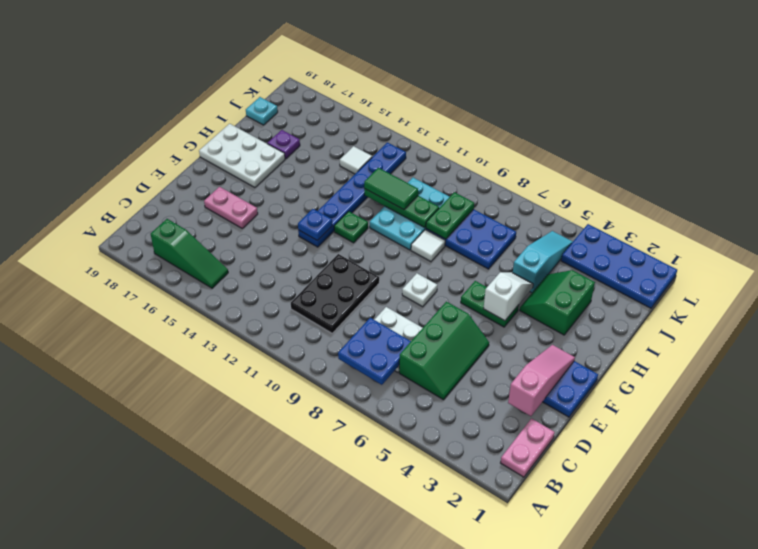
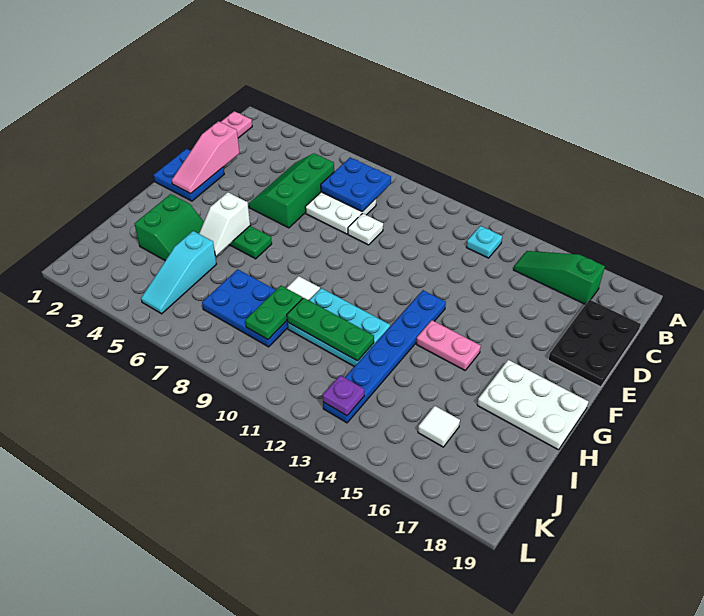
black 2x3 plate [291,254,379,333] -> black 2x3 plate moved to [548,300,641,387]
pink 1x2 plate [204,187,258,228] -> pink 1x2 plate moved to [416,320,481,370]
white 1x1 plate [402,273,437,307] -> white 1x1 plate moved to [348,213,383,245]
blue 1x1 plate [298,209,332,241] -> none
green 1x1 plate [334,211,368,243] -> none
cyan 2x3 plate [370,178,449,250] -> cyan 2x3 plate turned to [287,288,390,367]
green 1x2 tile [364,168,418,210] -> none
purple 1x1 plate [267,130,300,159] -> purple 1x1 plate moved to [323,375,364,416]
white 1x1 tile [340,146,372,174] -> white 1x1 tile moved to [418,406,460,447]
cyan 1x1 plate [246,97,278,125] -> cyan 1x1 plate moved to [466,226,502,258]
blue 2x4 plate [561,224,677,308] -> none

